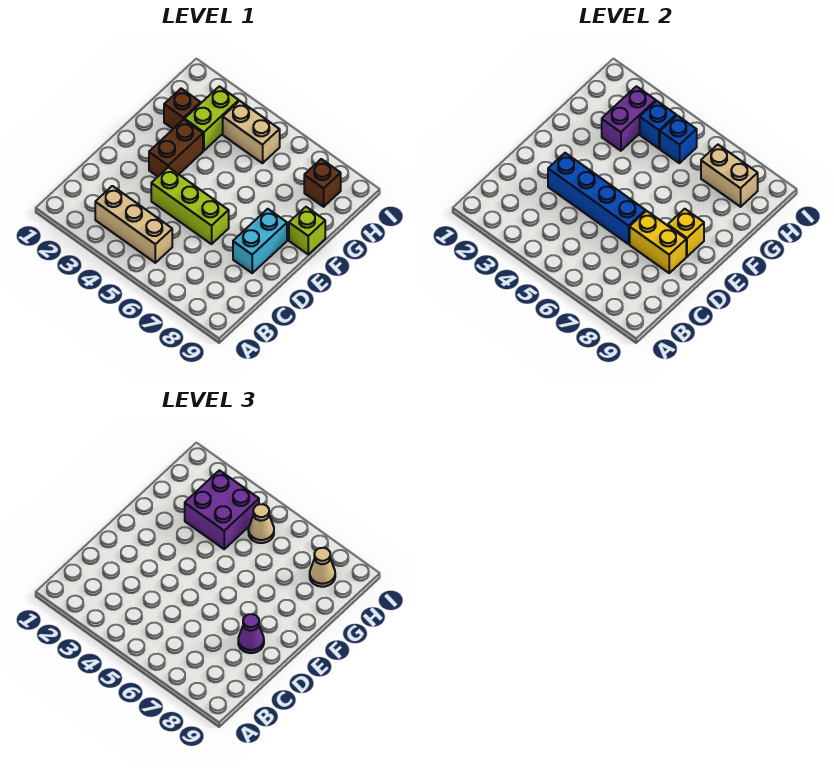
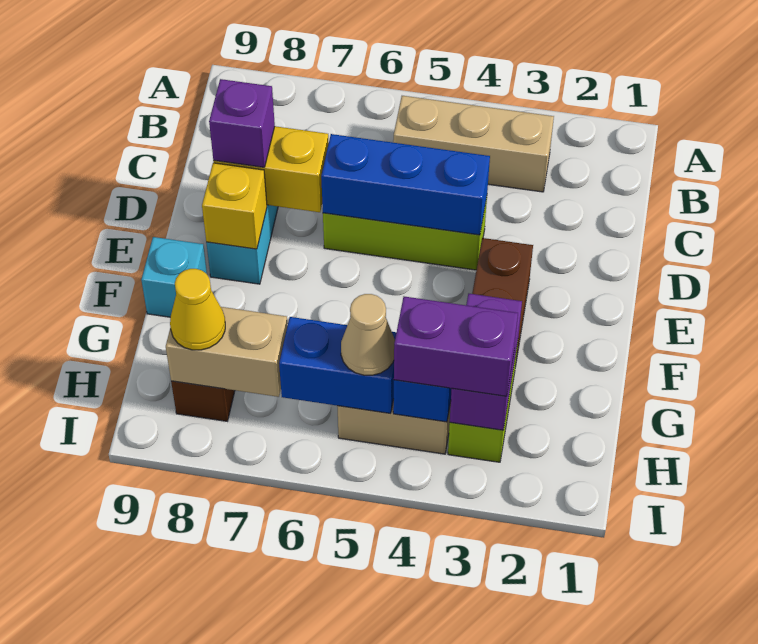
blue 1x4 brick [548,153,646,244] -> blue 1x3 brick [321,134,490,235]
purple 1x1 cone [238,614,264,653] -> purple 1x1 brick [209,79,275,167]
lime 1x1 brick [289,207,325,254] -> cyan 1x1 brick [141,237,207,317]
brown 1x1 brick [164,88,201,129] -> none
purple 2x2 brick [185,470,259,549] -> purple 1x2 brick [394,297,518,396]
blue 1x1 brick [660,115,697,163] -> blue 1x2 brick [279,317,396,413]
tan 1x1 cone [310,548,335,587] -> yellow 1x1 cone [170,269,225,350]

